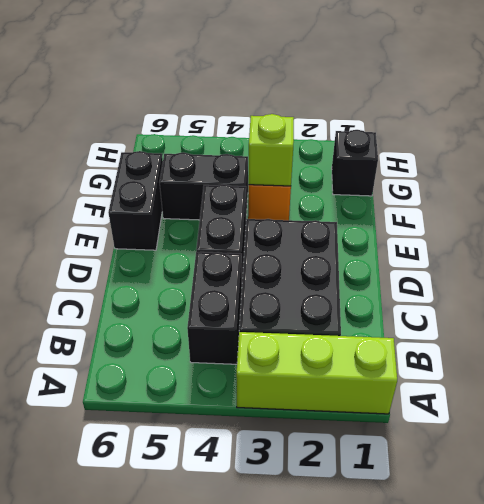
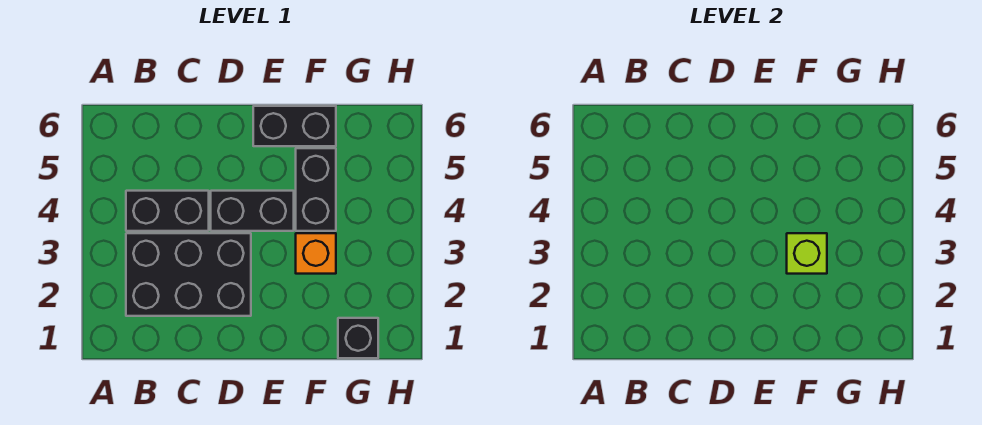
lime 1x3 brick [236,332,397,414] -> none

